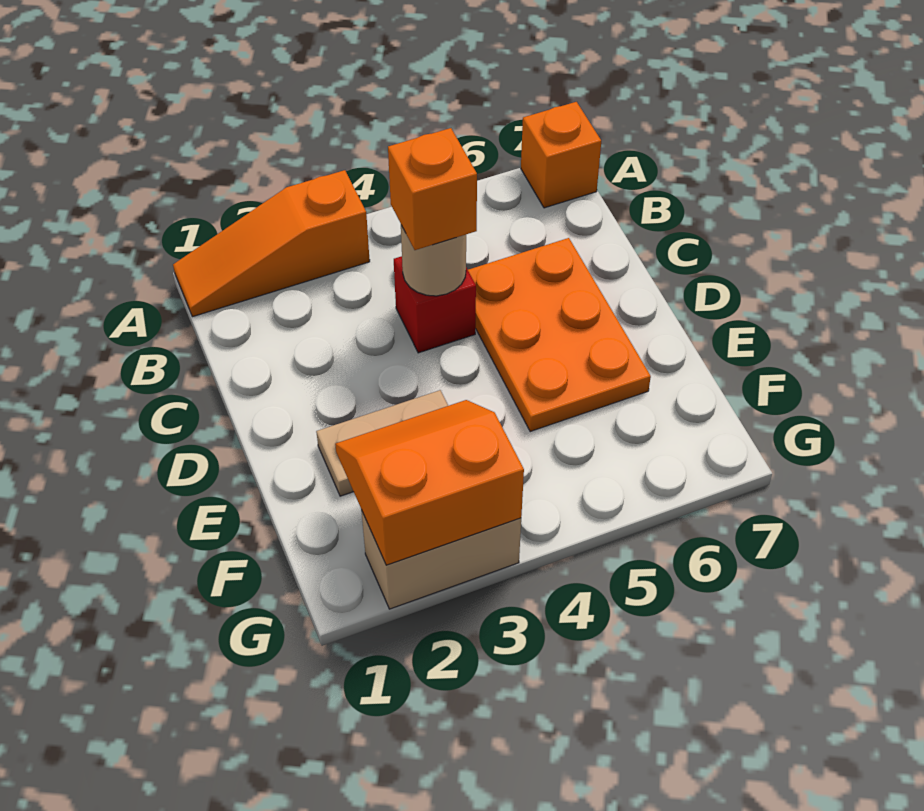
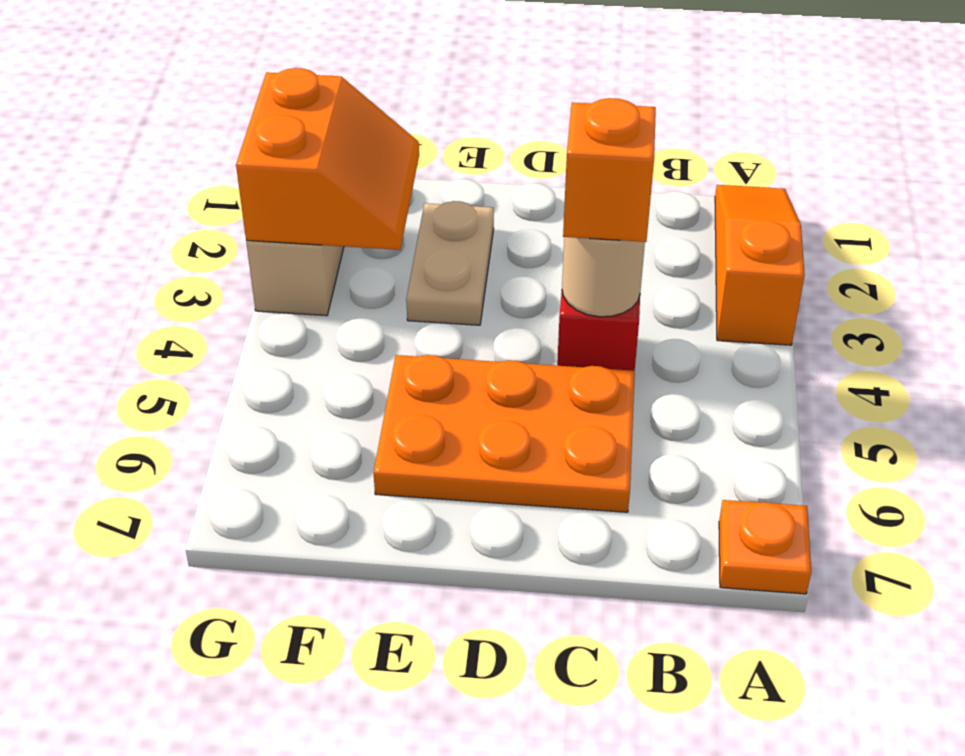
orange 1x1 brick [521,102,601,208] -> orange 1x1 plate [719,500,811,594]

